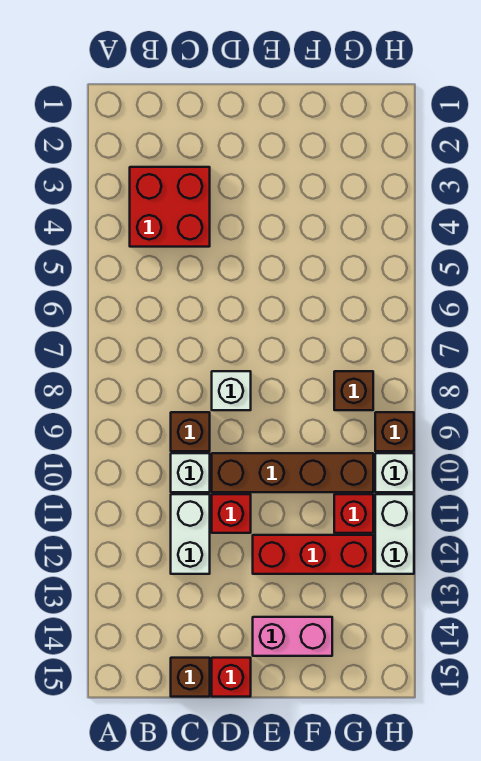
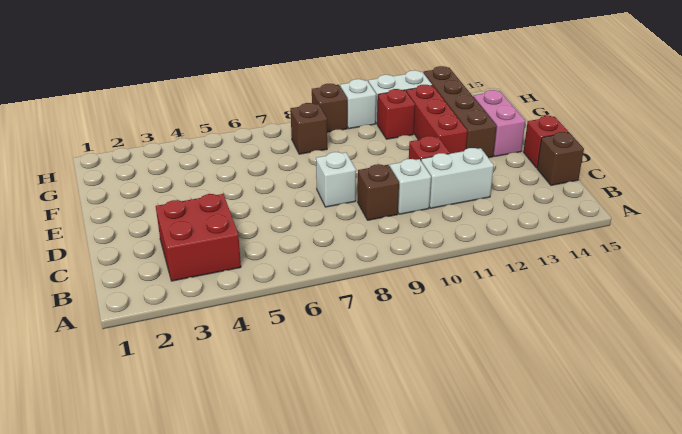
brown 1x4 brick [212,453,373,492] -> brown 1x4 brick moved to [423,66,497,158]

